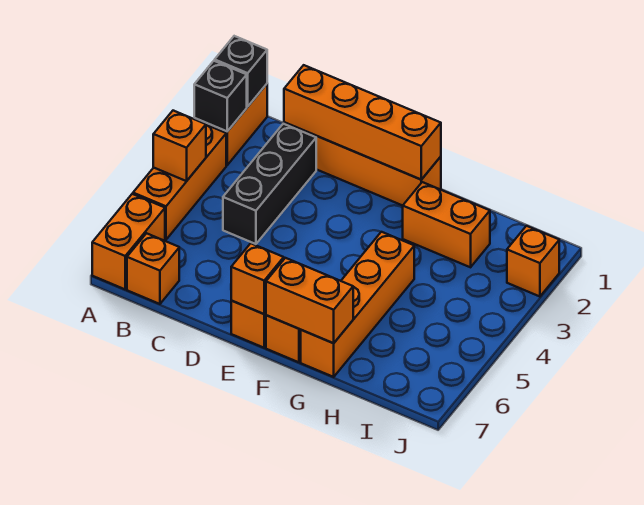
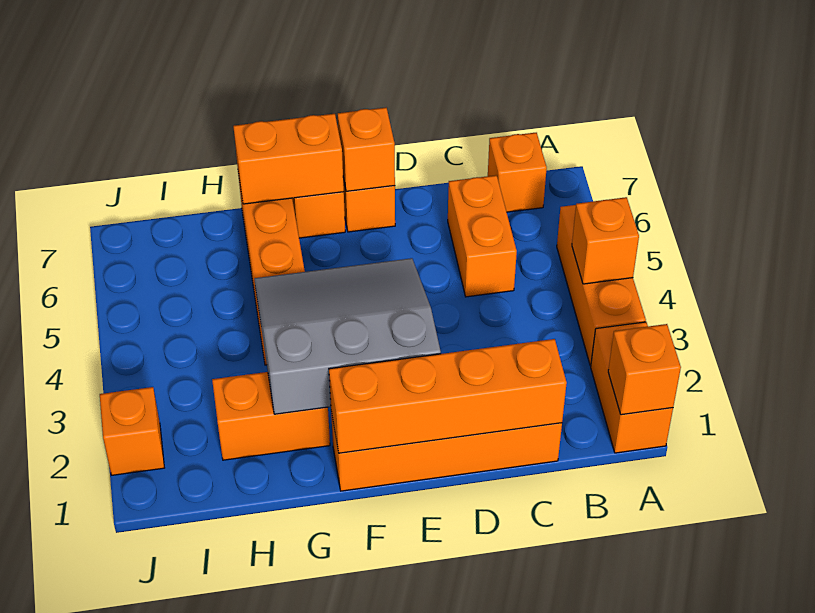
black 1x1 brick [215,36,267,107] -> orange 1x1 brick [608,324,681,415]
black 1x1 brick [194,61,247,131] -> none
orange 1x2 brick [92,194,165,289] -> orange 1x2 brick moved to [448,175,517,297]
black 1x3 brick [223,124,316,244] -> none
none -> grey 3x3 slope [255,258,441,414]

